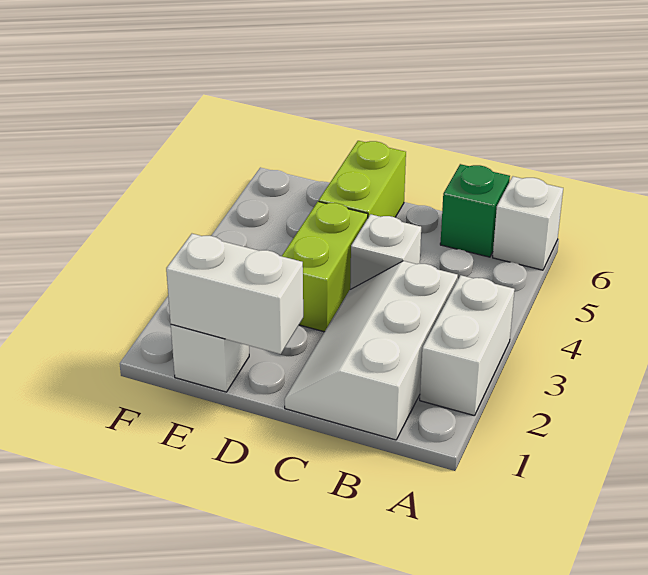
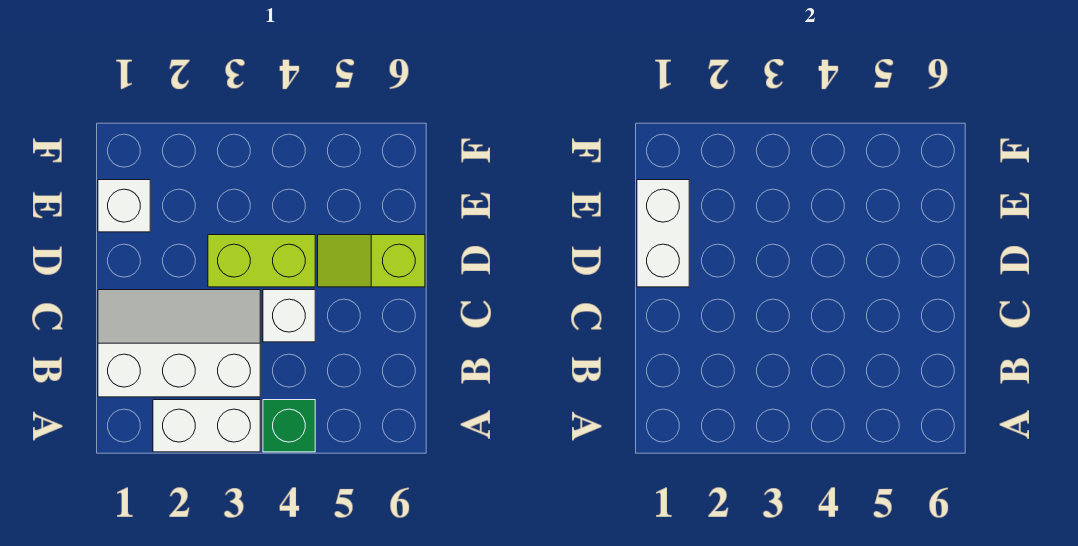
white 1x1 brick [493,176,563,270] -> none
green 1x1 brick [440,164,510,257] -> green 1x1 brick moved to [263,400,315,452]
lime 1x2 brick [319,141,406,217] -> lime 1x2 slope [318,235,425,287]

